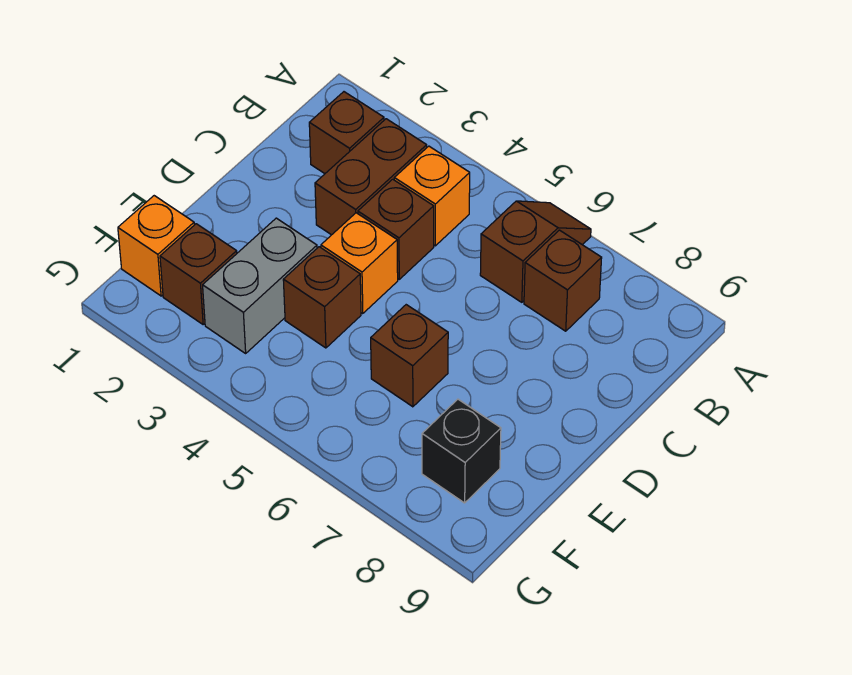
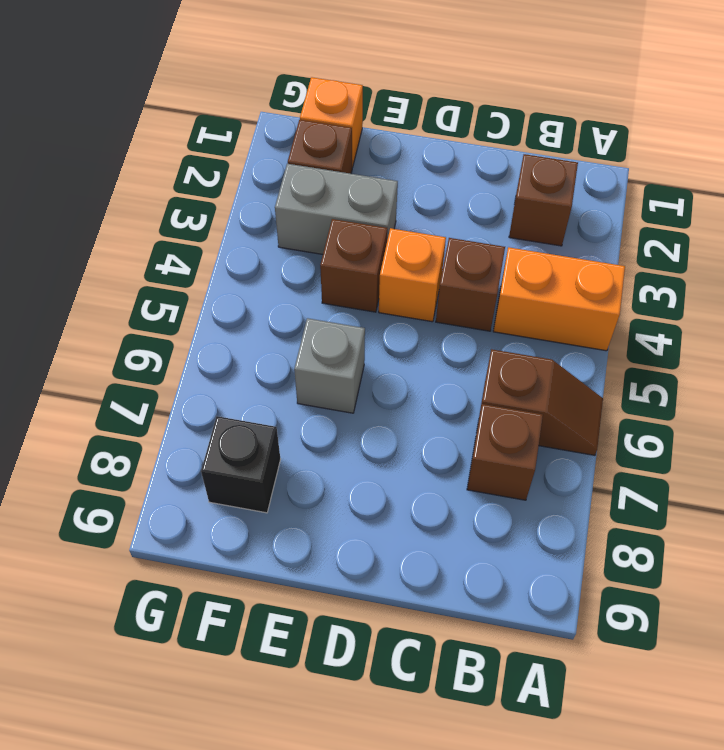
brown 1x2 brick [315,119,427,235] -> none
orange 1x1 brick [394,146,470,246] -> orange 1x2 brick [493,247,625,351]
brown 1x1 brick [371,305,448,407] -> grey 1x1 brick [294,318,365,413]

